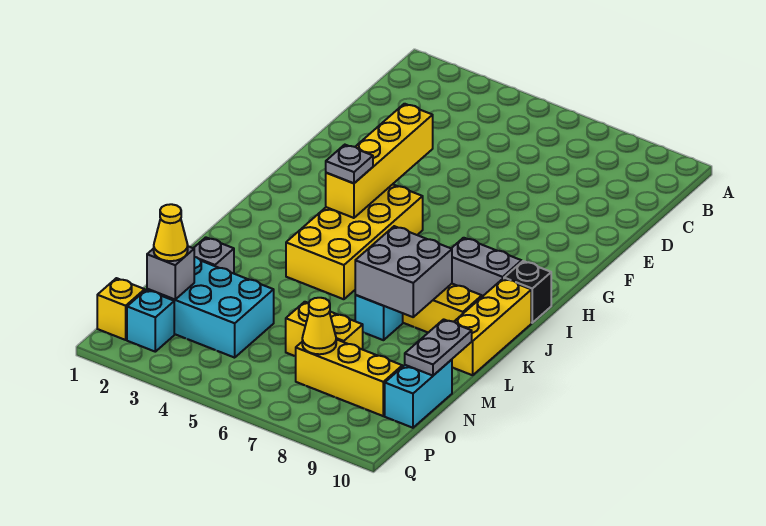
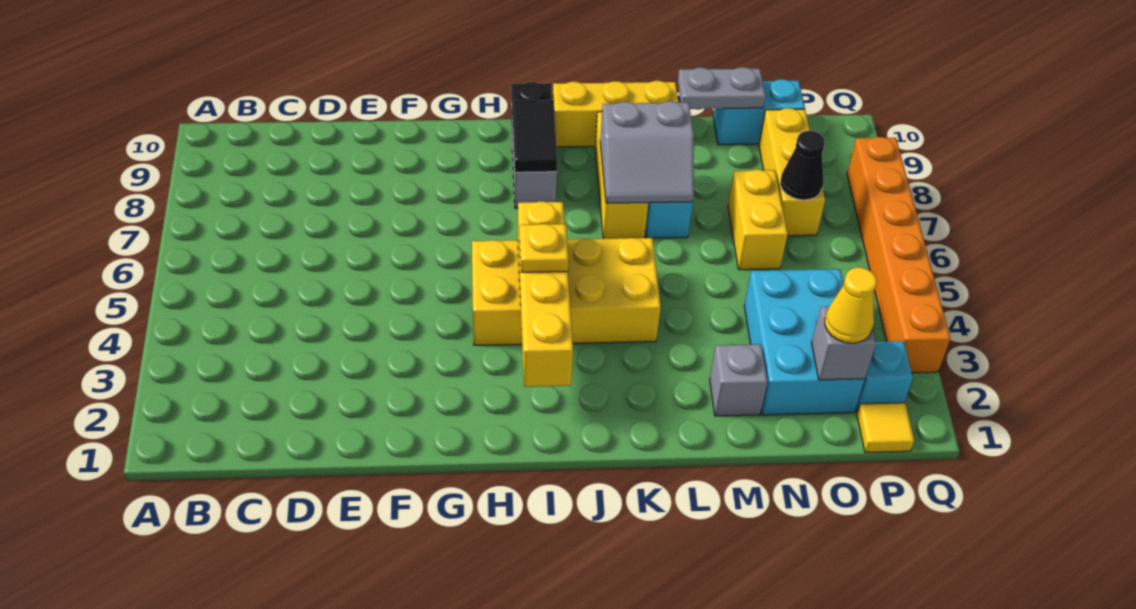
yellow 1x4 brick [326,104,433,218] -> yellow 1x4 brick turned to [518,202,573,387]
grey 1x1 plate [326,145,373,183] -> yellow 1x1 plate [520,224,568,272]
none -> black 1x2 tile [512,100,557,172]
grey 2x2 brick [355,226,452,317] -> grey 2x2 slope [600,101,694,203]
yellow 1x1 cone [302,298,336,354] -> black 1x1 cone [780,131,825,200]
yellow 1x1 brick [97,278,145,340] -> yellow 1x1 tile [857,403,914,453]
none -> orange 1x6 brick [847,137,951,373]

